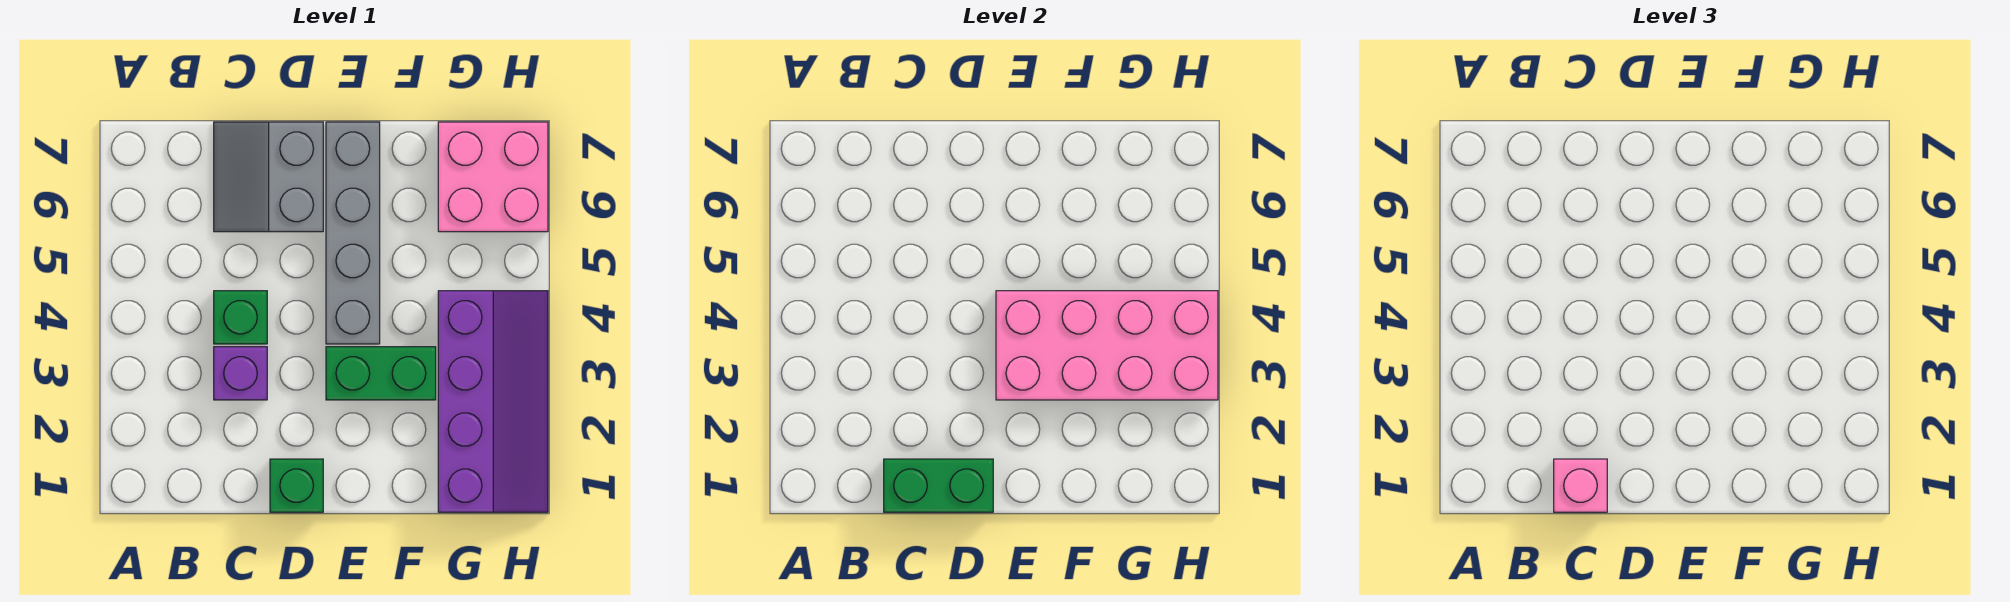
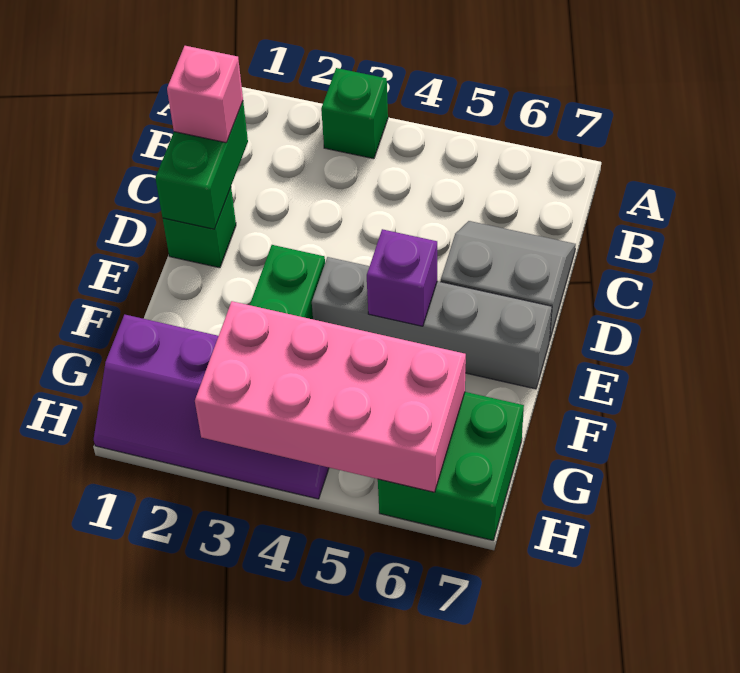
purple 1x1 brick [214,347,267,400] -> purple 1x1 brick moved to [367,229,437,326]
green 1x1 brick [214,291,267,344] -> green 1x1 brick moved to [321,68,388,159]
pink 2x4 brick [996,291,1218,400] -> pink 2x4 brick turned to [195,301,466,492]
pink 2x2 brick [438,122,548,232] -> green 2x2 brick [378,392,524,540]

